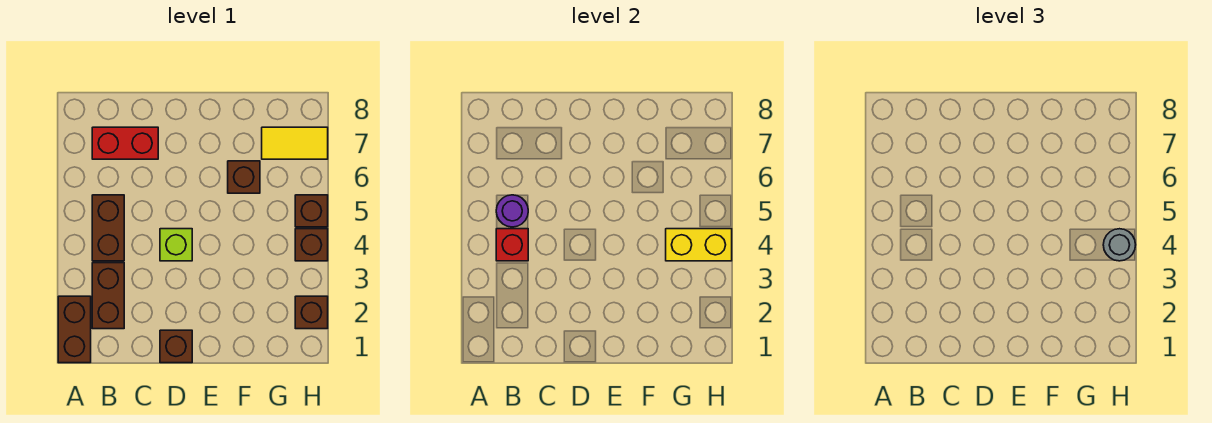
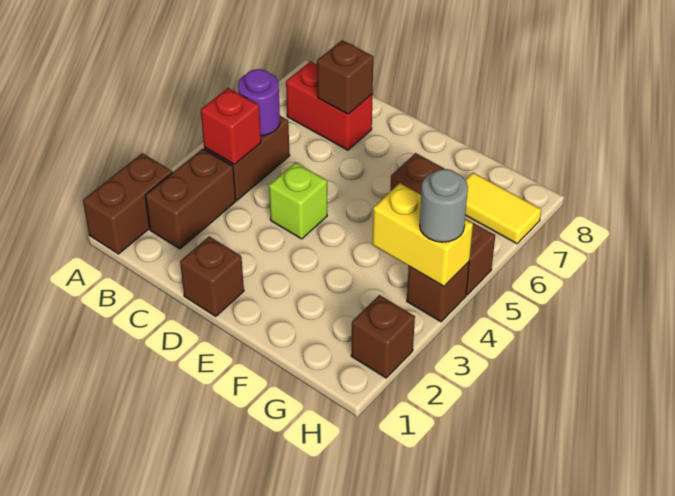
none -> brown 1x1 brick [317,40,373,114]

